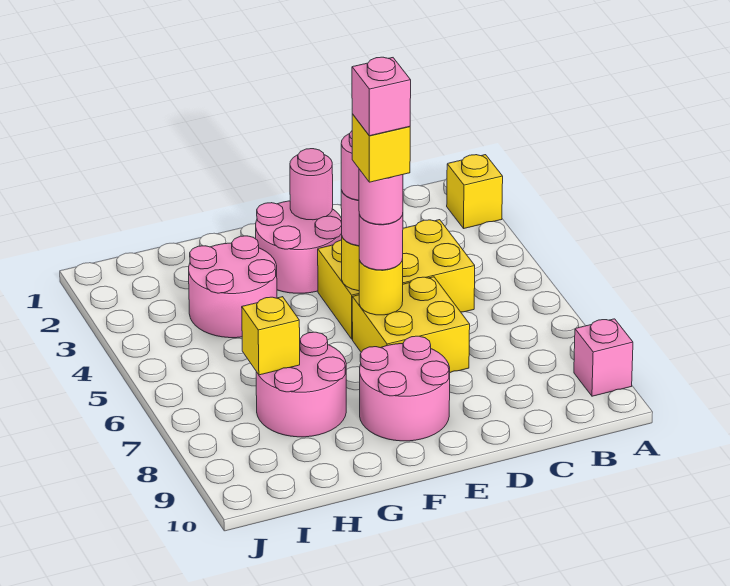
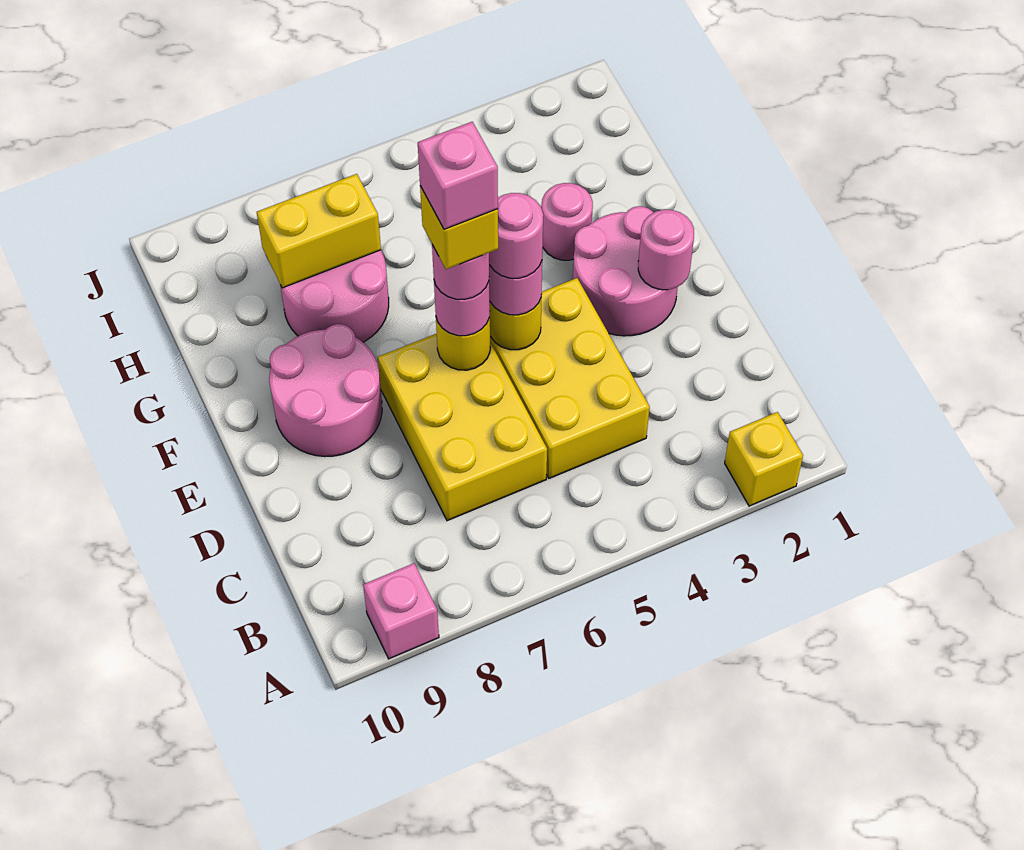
yellow 2x2 brick [352,277,470,372] -> yellow 2x3 brick [378,334,547,521]
pink 2x2 round brick [189,236,277,338] -> pink 1x1 round brick [542,183,593,260]
yellow 1x1 brick [242,297,300,375] -> yellow 1x2 brick [257,174,381,288]

